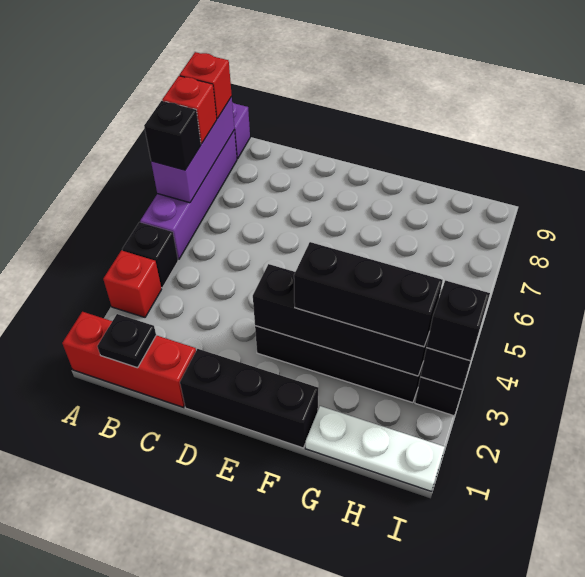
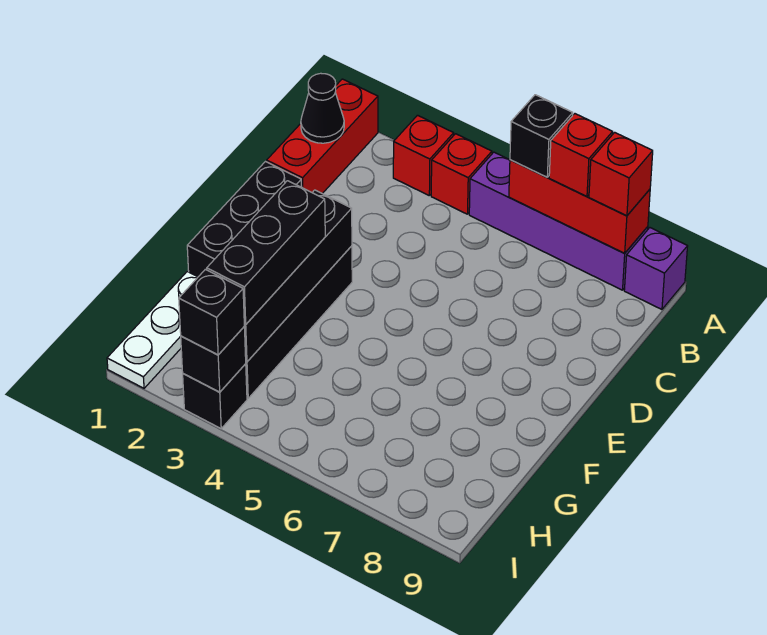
black 1x1 brick [122,222,178,288] -> red 1x1 brick [431,134,492,214]
purple 1x3 brick [151,97,234,203] -> red 1x3 brick [509,160,650,253]
black 1x1 plate [97,314,156,368] -> black 1x1 cone [301,73,344,143]

